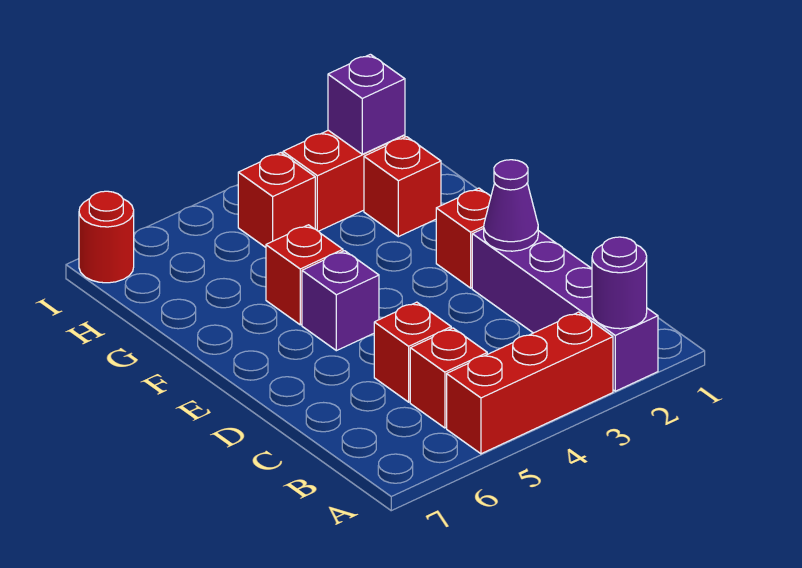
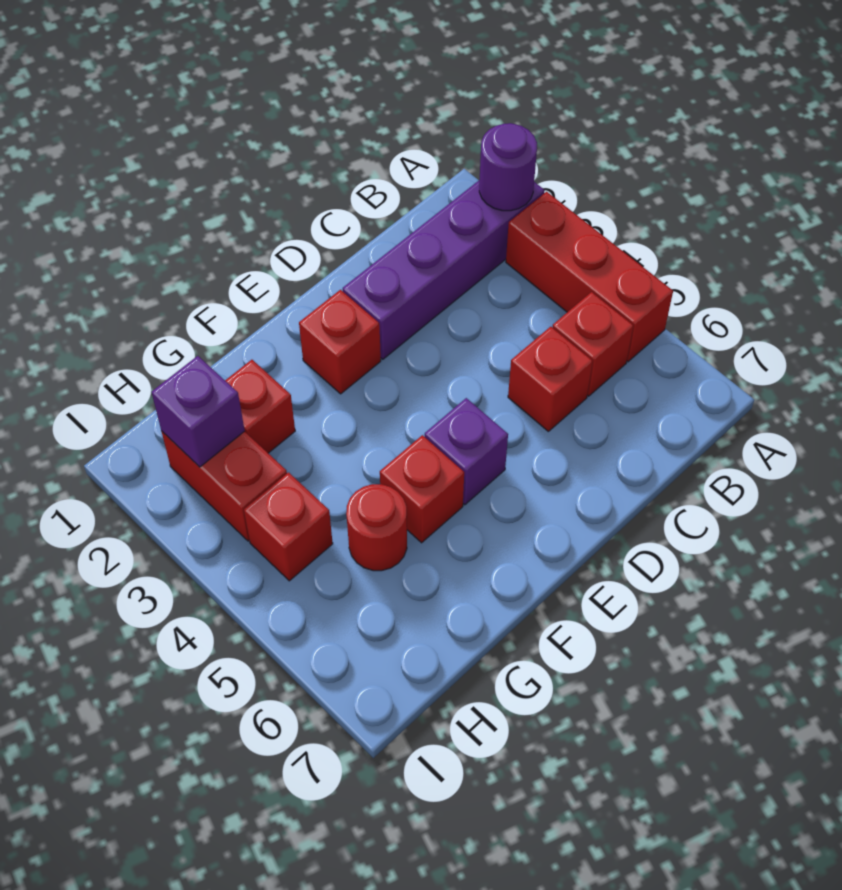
purple 1x1 cone [484,160,538,251] -> none
red 1x1 round brick [79,191,134,283] -> red 1x1 round brick moved to [346,484,407,571]

